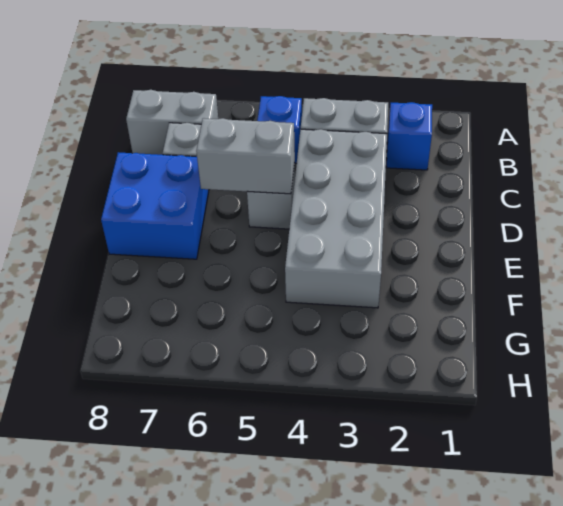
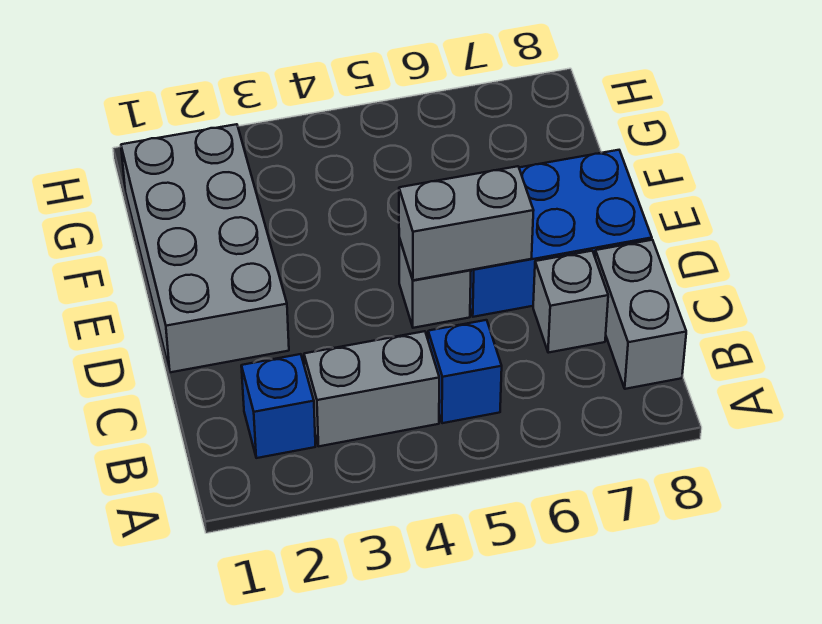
grey 1x2 brick [126,90,218,155] -> grey 1x2 brick turned to [595,240,686,389]
grey 2x4 brick [285,129,387,308] -> grey 2x4 brick moved to [121,124,289,372]
blue 2x2 brick [101,152,209,259] -> blue 2x3 brick [470,150,652,317]

